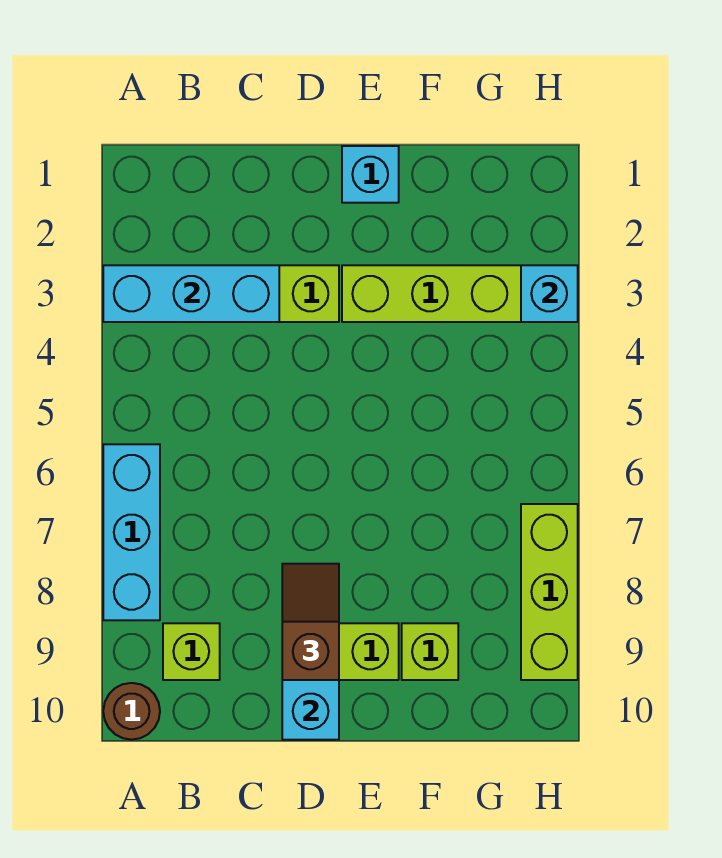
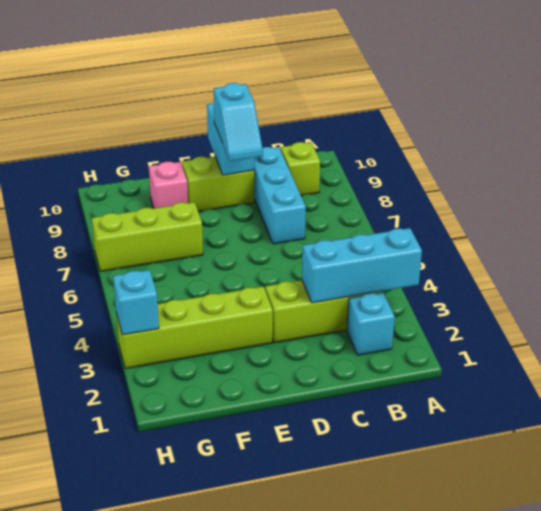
cyan 1x3 brick [103,444,160,620] -> cyan 1x3 brick moved to [254,147,306,244]
brown 1x1 round brick [103,683,160,740] -> none
brown 1x2 slope [282,564,339,680] -> cyan 1x2 slope [214,83,263,161]
cyan 1x1 brick [342,146,399,203] -> cyan 1x1 brick moved to [347,293,395,355]
lime 1x1 brick [402,623,458,680] -> pink 1x1 brick [149,162,188,208]
lime 1x3 brick [521,504,578,680] -> lime 1x3 brick turned to [92,202,203,272]

